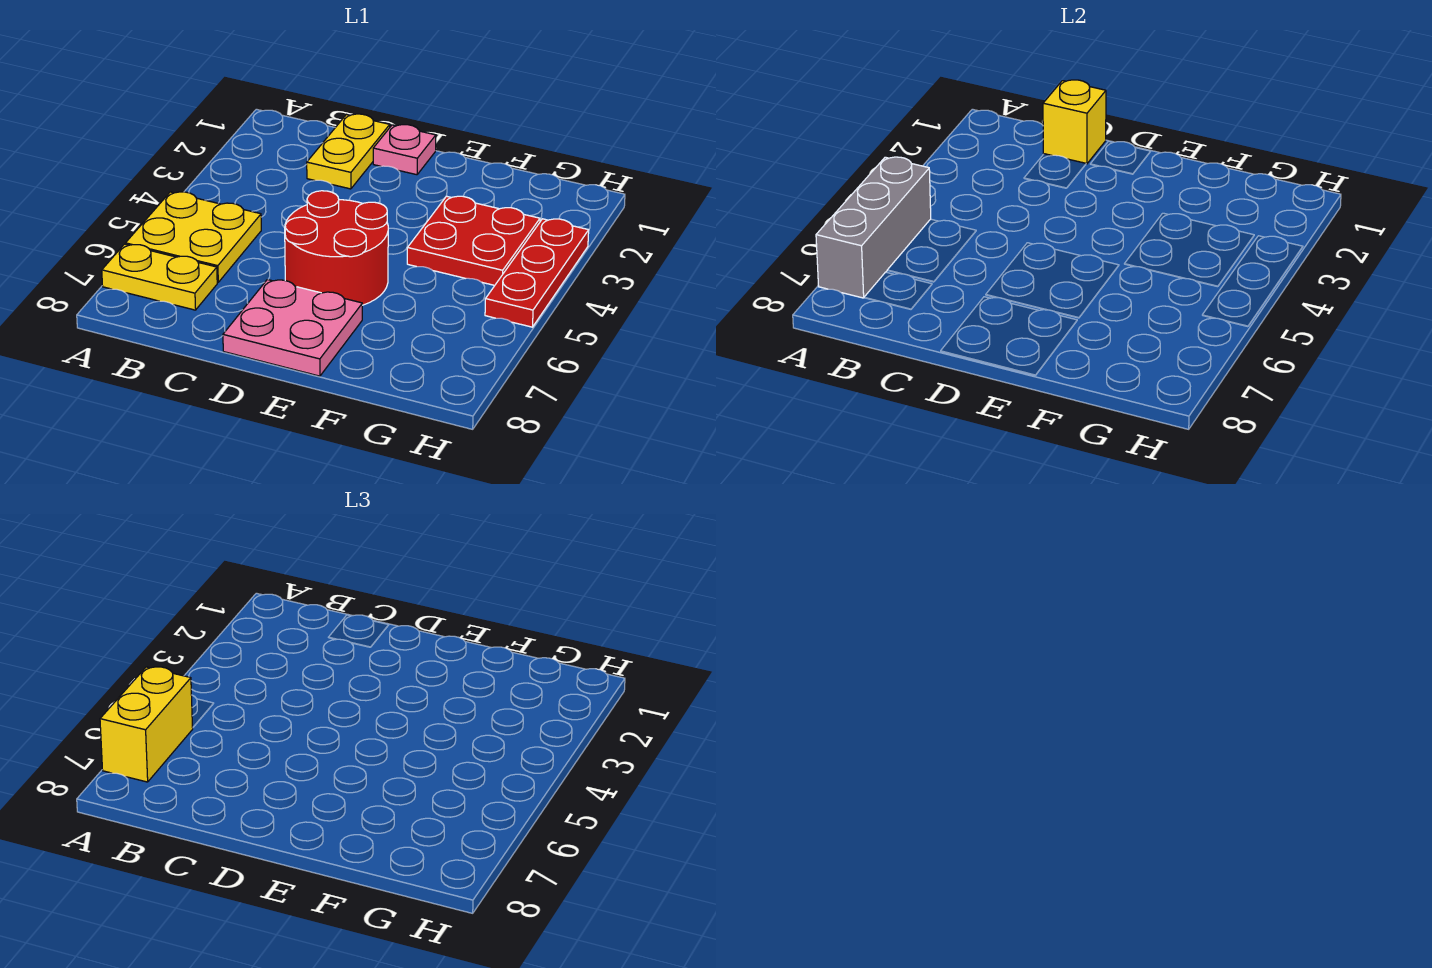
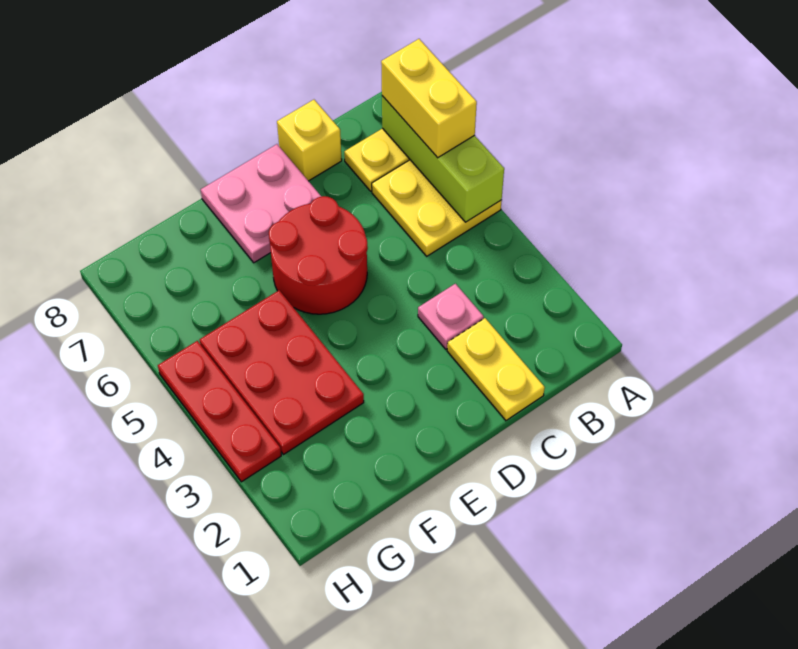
grey 1x3 brick [816,157,931,298] -> lime 1x3 brick [382,96,504,222]
yellow 1x1 brick [1043,80,1106,164] -> yellow 1x1 brick moved to [277,100,342,181]
pink 1x1 plate [373,125,436,175] -> pink 1x1 plate moved to [418,284,484,349]
red 2x2 plate [407,196,540,285] -> red 2x3 plate [200,290,364,455]

